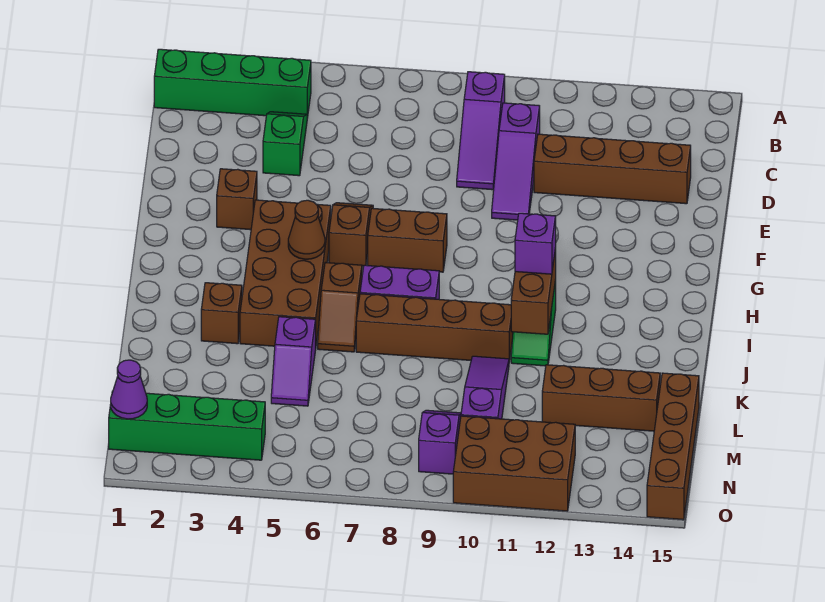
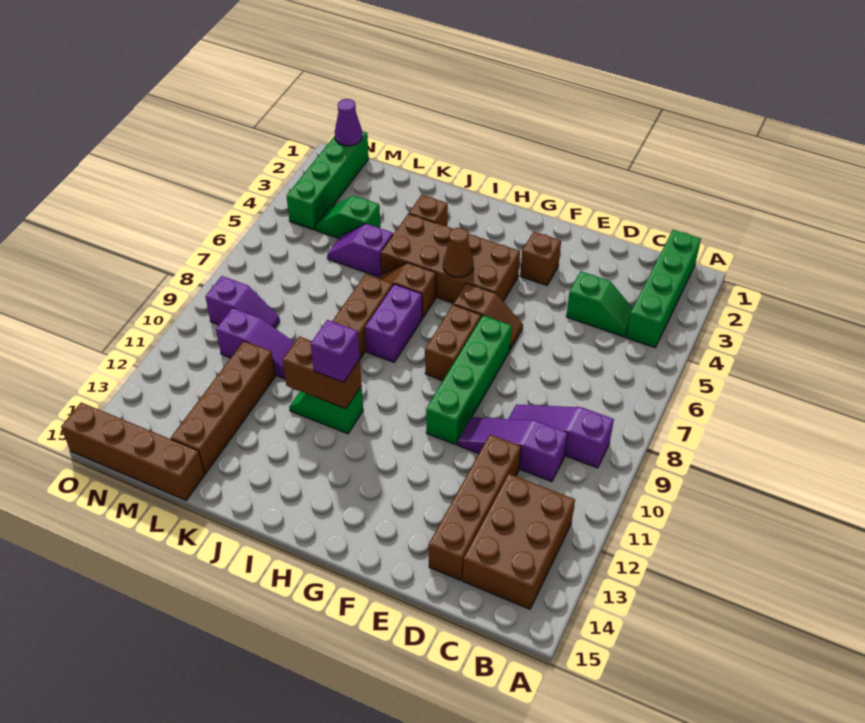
none -> green 1x4 brick [426,315,512,445]
none -> green 1x2 slope [315,195,380,238]
brown 1x3 brick [542,365,660,431] -> brown 1x4 brick [171,341,275,474]
brown 2x3 brick [453,416,575,511] -> brown 2x3 brick moved to [463,474,575,609]

